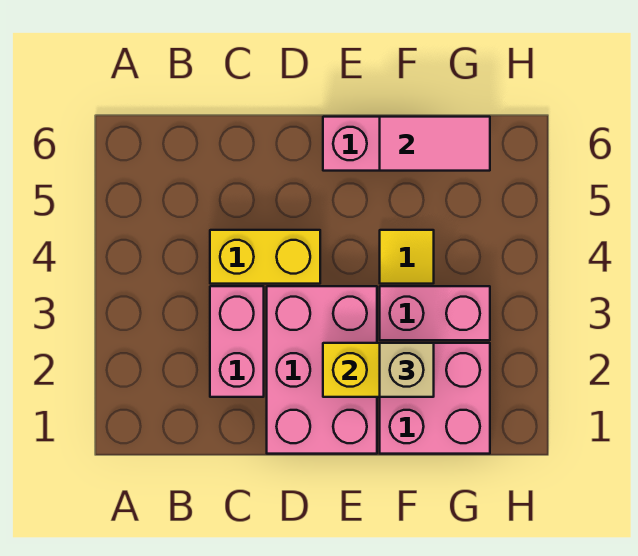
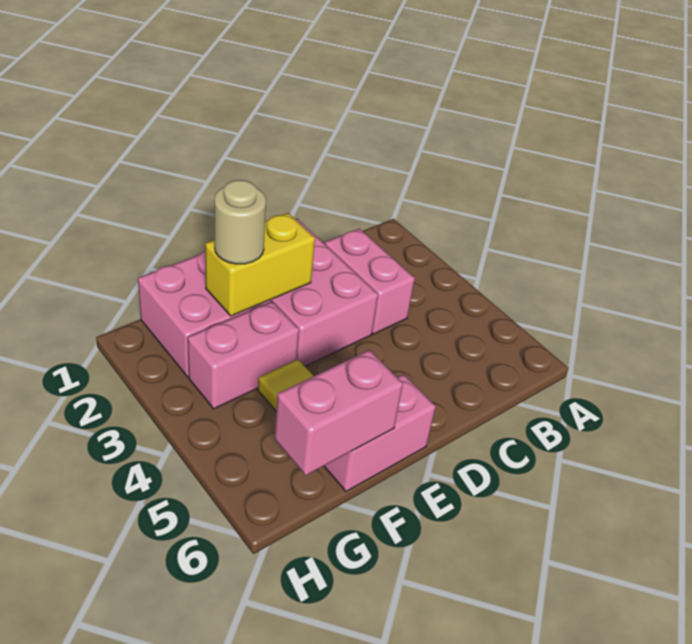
yellow 1x2 brick [210,230,320,284] -> none
tan 1x1 brick [380,343,434,397] -> tan 1x1 round brick [215,180,266,264]
pink 1x2 tile [380,117,490,171] -> pink 1x2 brick [275,350,403,475]

